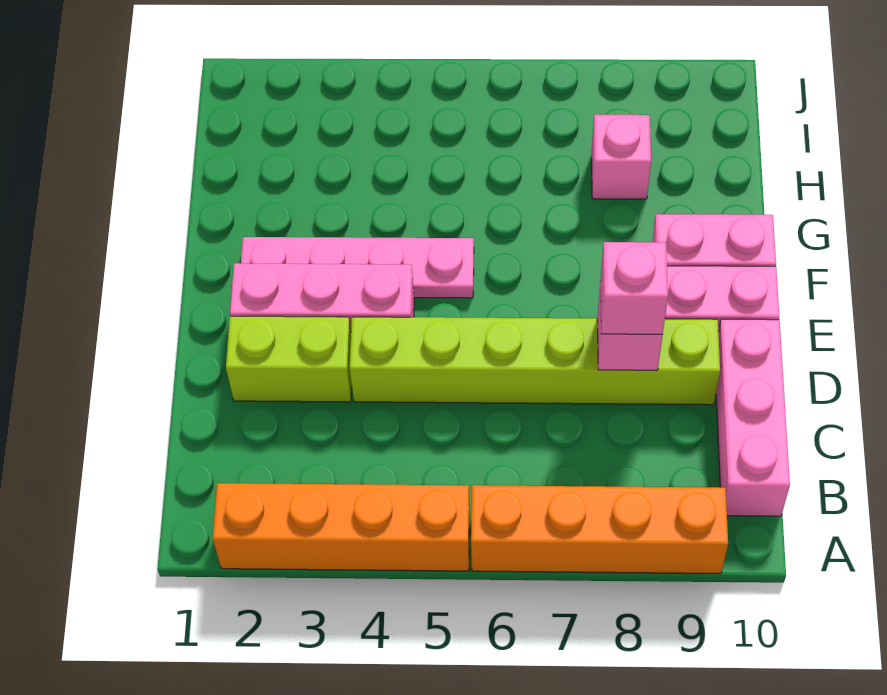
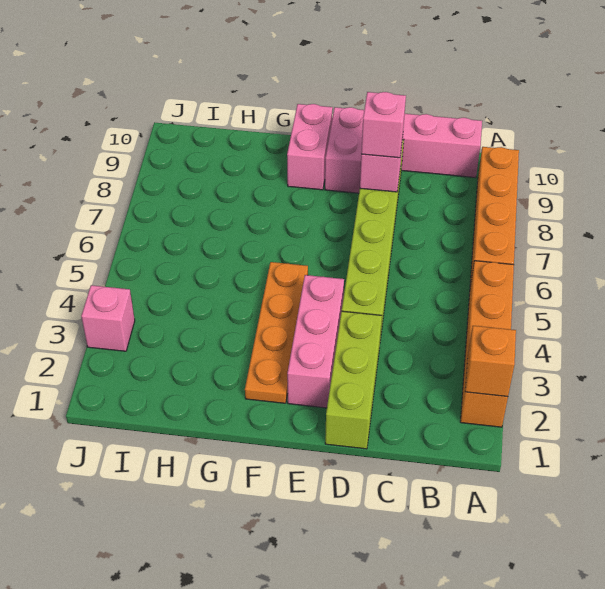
none -> orange 1x1 brick [465,326,516,397]
lime 1x2 brick [226,316,352,402] -> lime 1x3 brick [325,311,382,449]
pink 1x4 plate [241,237,474,298] -> orange 1x4 plate [245,262,308,403]
pink 1x1 brick [592,115,651,199] -> pink 1x1 brick moved to [81,285,135,351]

